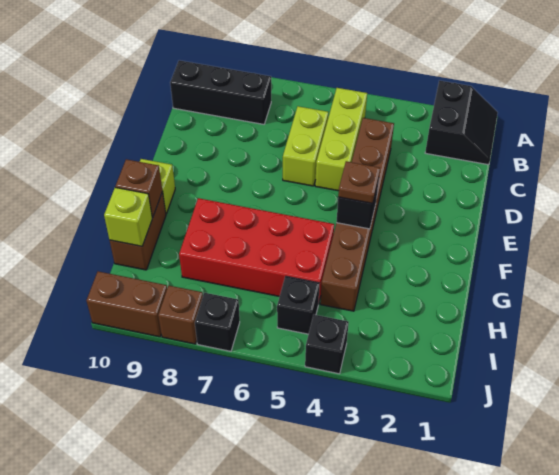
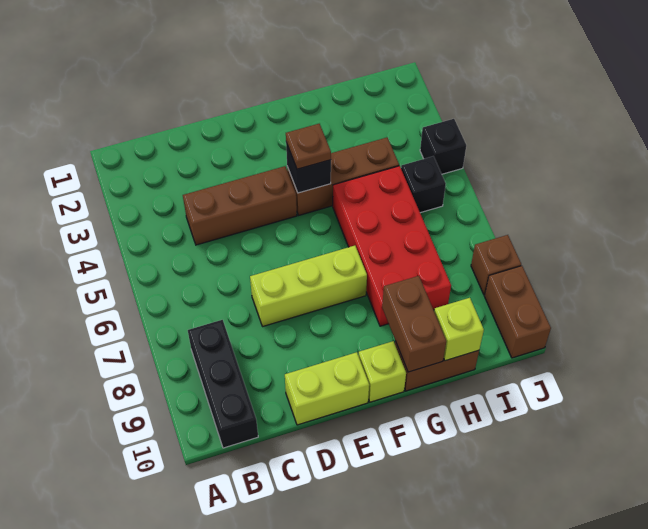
black 2x2 slope [425,81,498,165] -> none
lime 1x3 brick [315,88,367,191] -> lime 1x3 brick moved to [250,246,367,326]
lime 1x2 brick [283,106,328,186] -> lime 1x2 brick moved to [285,352,369,425]
brown 1x1 brick [116,159,162,218] -> brown 1x2 brick [382,276,446,372]
black 1x1 brick [195,293,240,351] -> none

